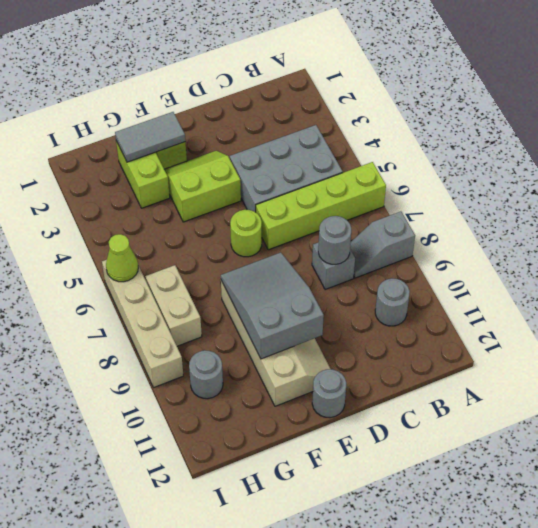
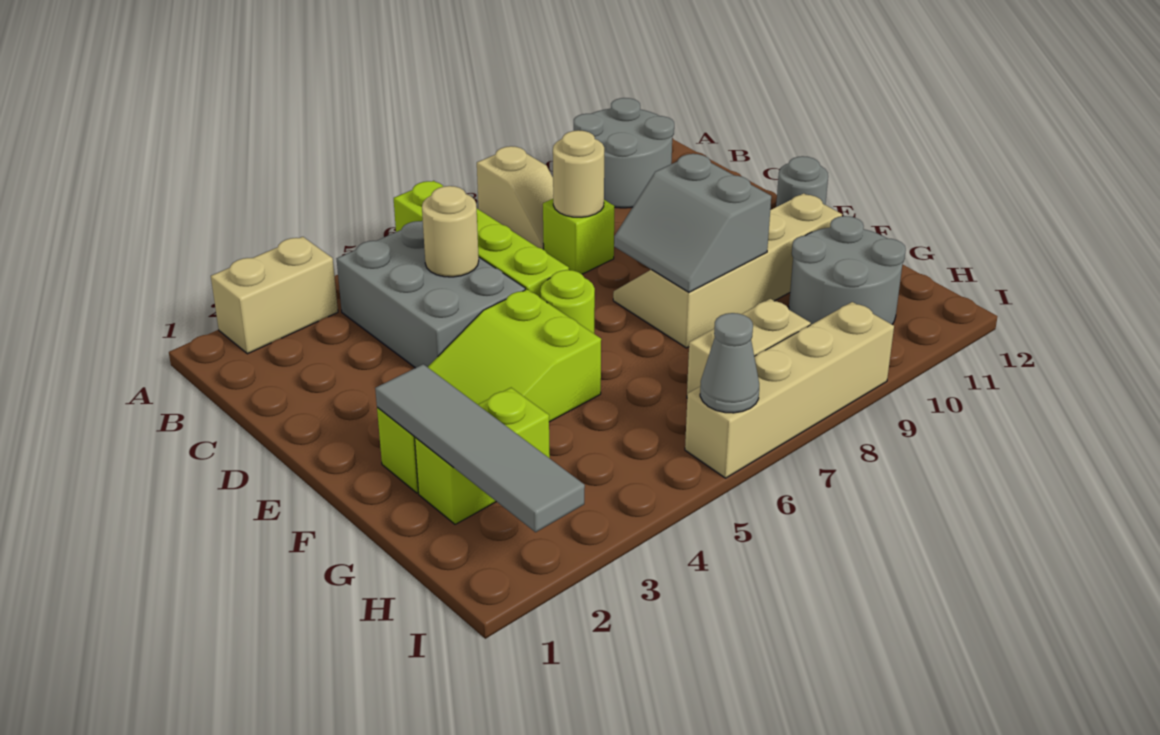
none -> tan 1x2 brick [211,237,338,354]
grey 1x2 slope [350,211,415,278] -> tan 1x2 slope [477,146,553,250]
grey 1x1 round brick [375,278,410,326] -> grey 2x2 round brick [574,98,674,208]
none -> tan 1x1 round brick [422,186,479,277]
grey 1x1 brick [312,242,355,290] -> lime 1x1 brick [543,199,615,274]
grey 1x1 round brick [318,216,351,264] -> tan 1x1 round brick [553,130,604,217]
lime 2x2 slope [164,151,241,222] -> lime 2x3 slope [428,289,601,422]
grey 2x3 slope [221,252,324,359] -> grey 2x2 slope [614,154,771,292]
grey 1x2 tile [115,112,185,162] -> grey 1x4 tile [375,364,585,532]
grey 1x1 round brick [189,350,223,399] -> grey 2x2 round brick [789,216,906,325]
lime 1x1 cone [106,234,138,282] -> grey 1x1 cone [700,313,759,413]

